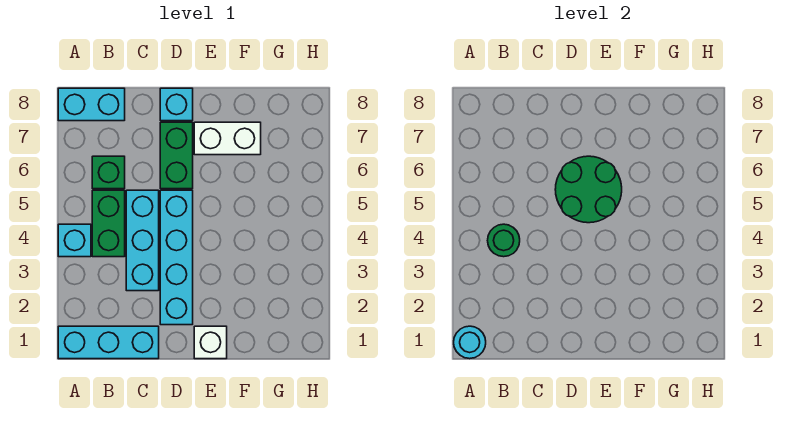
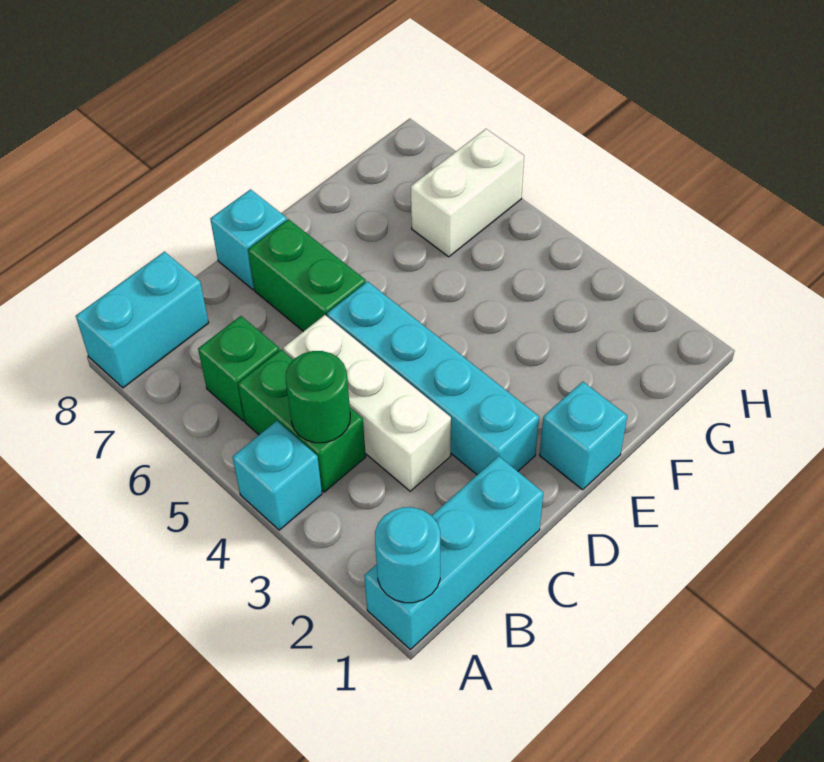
cyan 1x3 brick [126,190,159,291] -> white 1x3 brick [283,315,451,491]
green 2x2 round brick [555,156,622,223] -> none
white 1x1 brick [194,326,227,359] -> cyan 1x1 brick [540,382,627,490]
white 1x2 brick [194,122,261,155] -> white 1x2 brick moved to [411,129,524,257]

